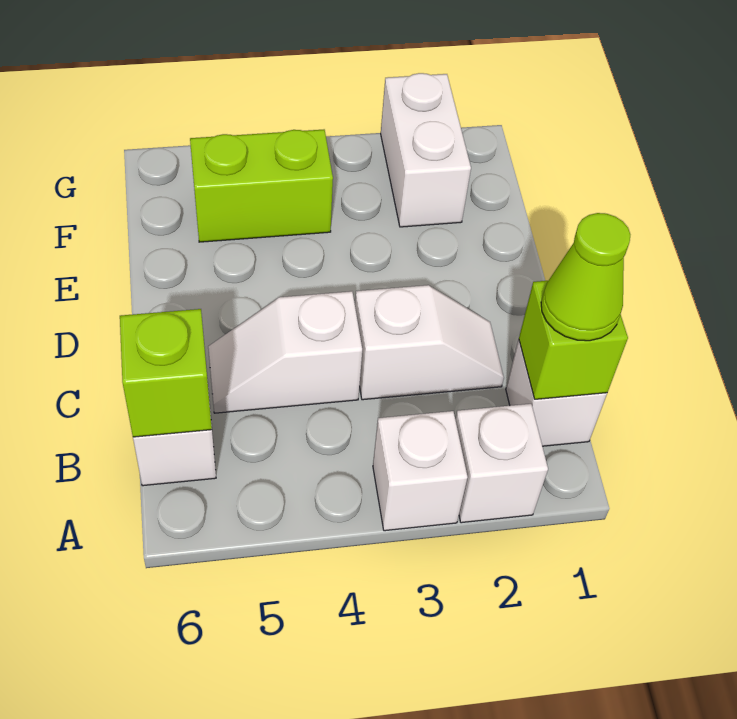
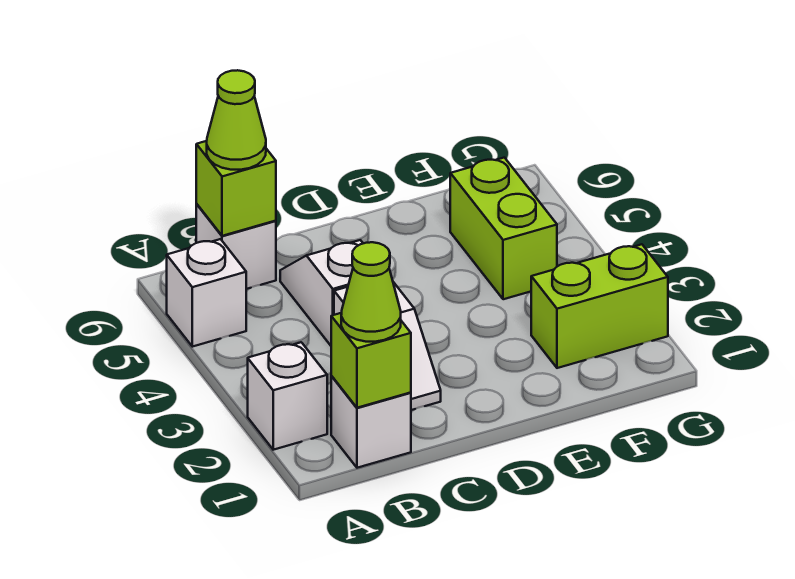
white 1x1 brick [373,411,468,531] -> white 1x1 brick moved to [167,239,246,347]
none -> lime 1x1 cone [207,70,266,170]
white 1x2 brick [381,73,471,227] -> lime 1x2 brick [531,244,668,368]

